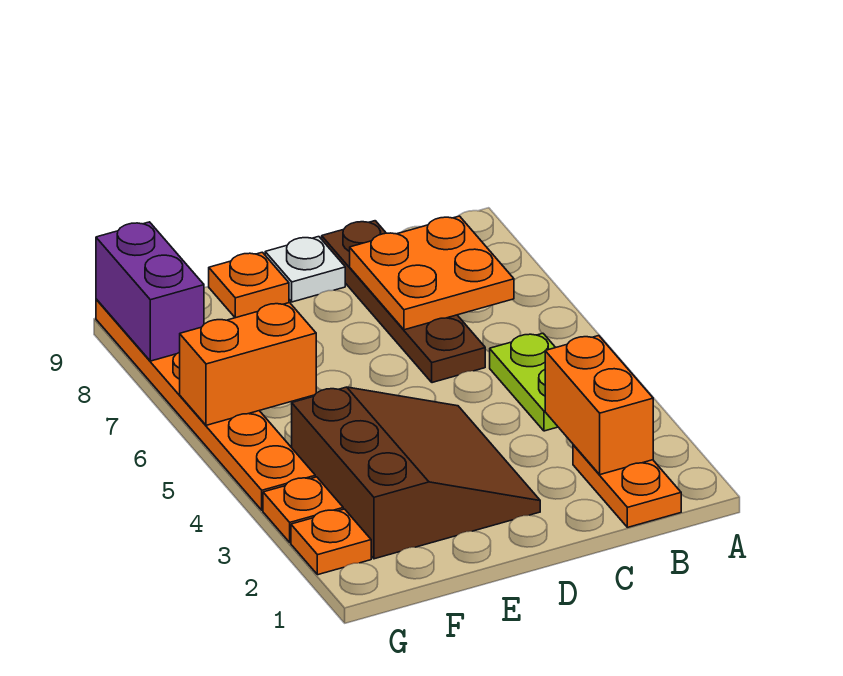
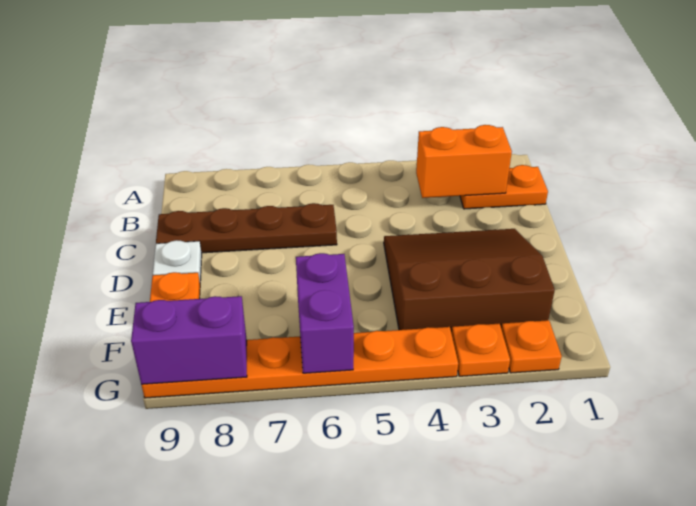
lime 1x2 plate [490,333,558,431] -> none
orange 2x2 plate [350,216,514,330] -> none
orange 1x2 brick [180,303,316,425] -> purple 1x2 brick [296,253,354,373]

